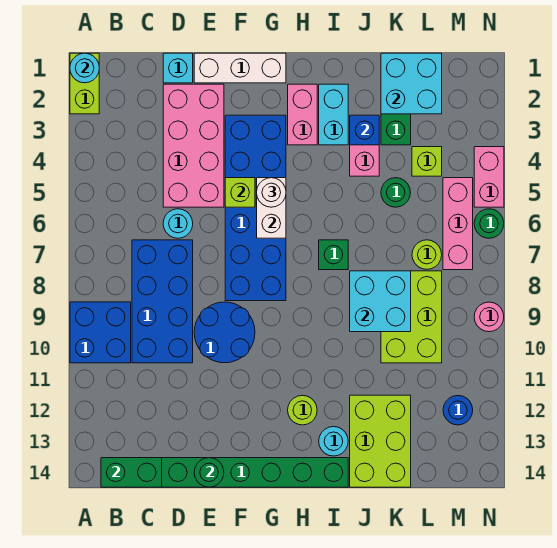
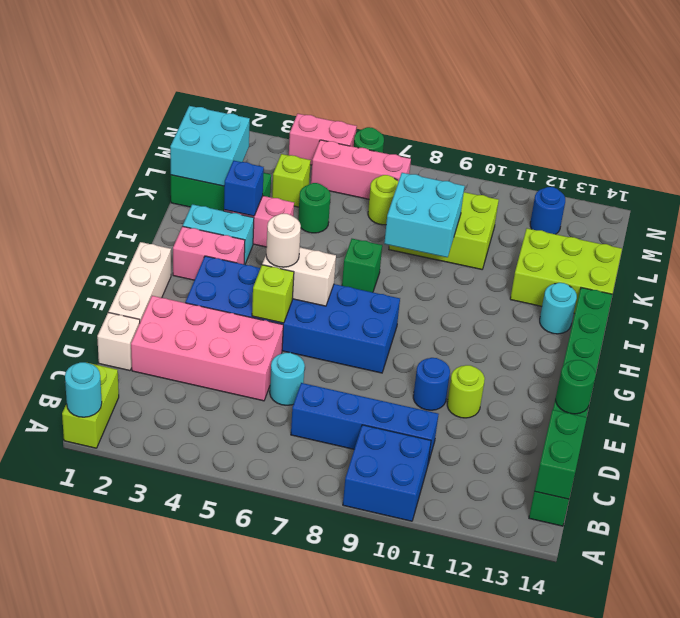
lime 1x2 brick [70,53,99,114] -> lime 1x2 brick turned to [62,363,119,448]
blue 2x4 brick [132,240,193,363] -> blue 1x4 brick [291,383,439,464]
cyan 1x1 brick [163,53,193,83] -> white 1x1 brick [97,312,140,371]
blue 2x2 round brick [194,302,255,363] -> blue 1x1 round brick [413,358,450,410]
lime 1x1 round brick [288,395,317,425] -> lime 1x1 round brick moved to [447,365,485,418]
pink 1x1 round brick [474,302,504,332] -> none

